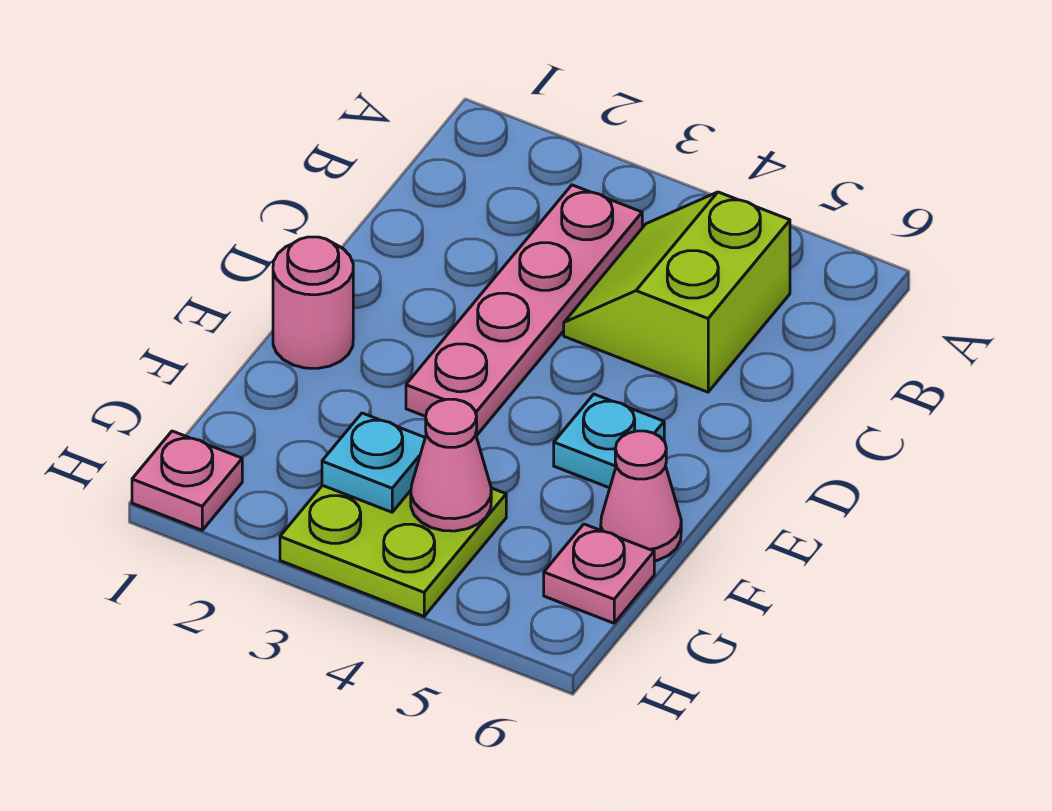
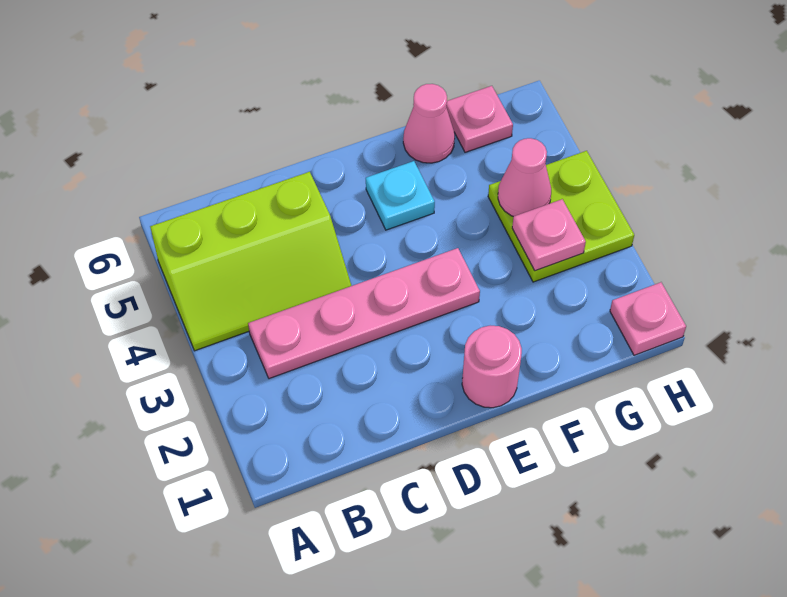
lime 2x2 slope [564,192,790,392] -> lime 2x3 slope [150,172,351,351]
cyan 1x1 plate [322,413,425,512] -> pink 1x1 plate [512,199,586,271]

